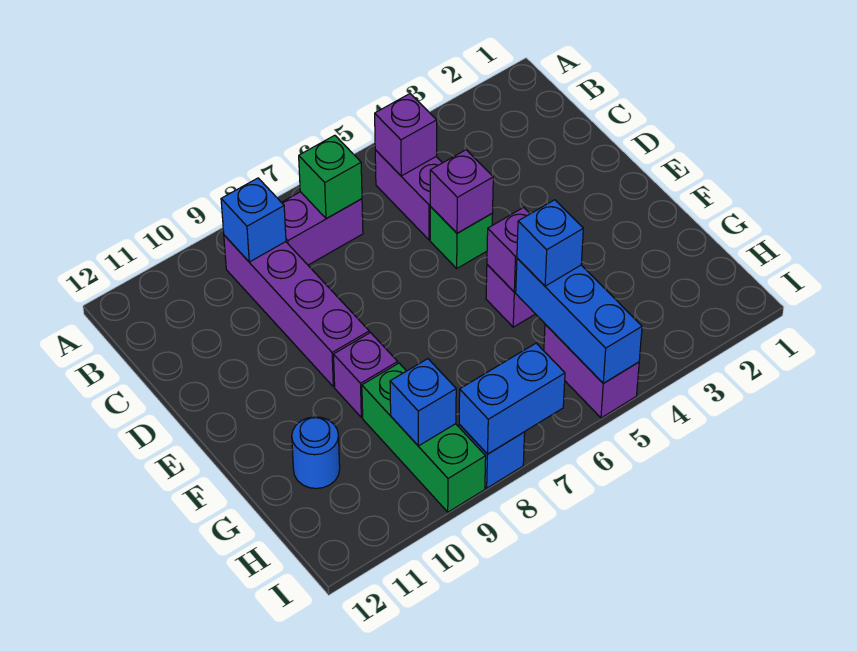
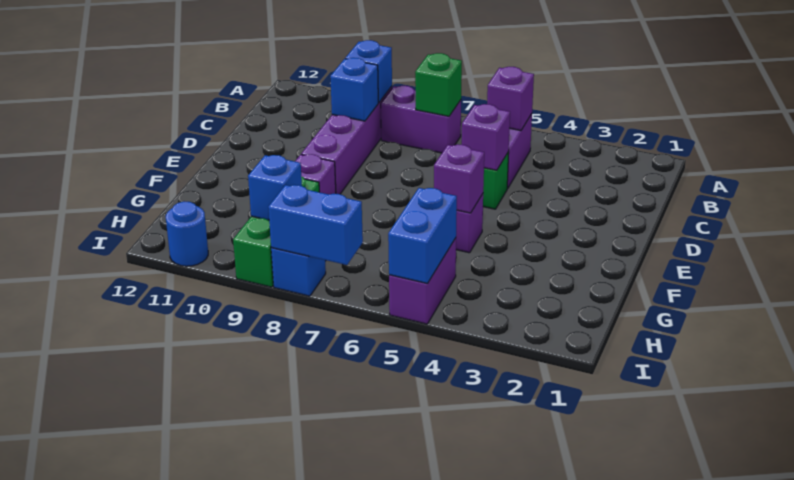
blue 1x3 brick [516,258,642,383] -> blue 1x2 brick [388,188,457,284]
blue 1x1 brick [517,200,583,286] -> blue 1x1 brick moved to [330,58,378,121]
blue 1x1 round brick [292,417,340,489] -> blue 1x1 round brick moved to [166,202,208,266]

